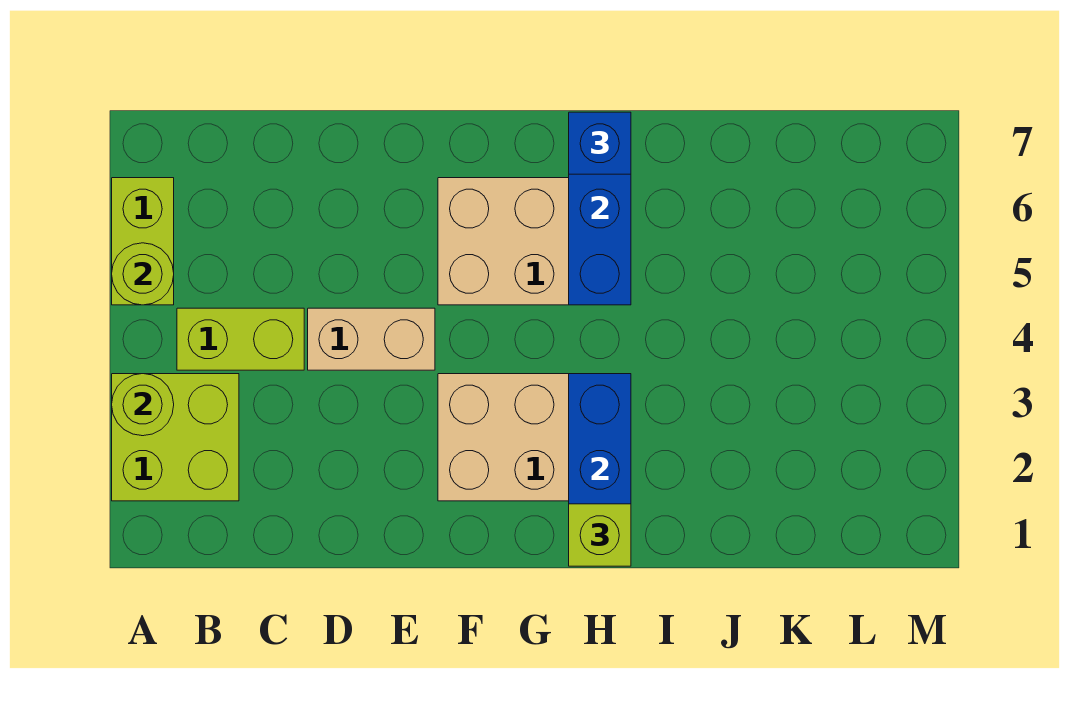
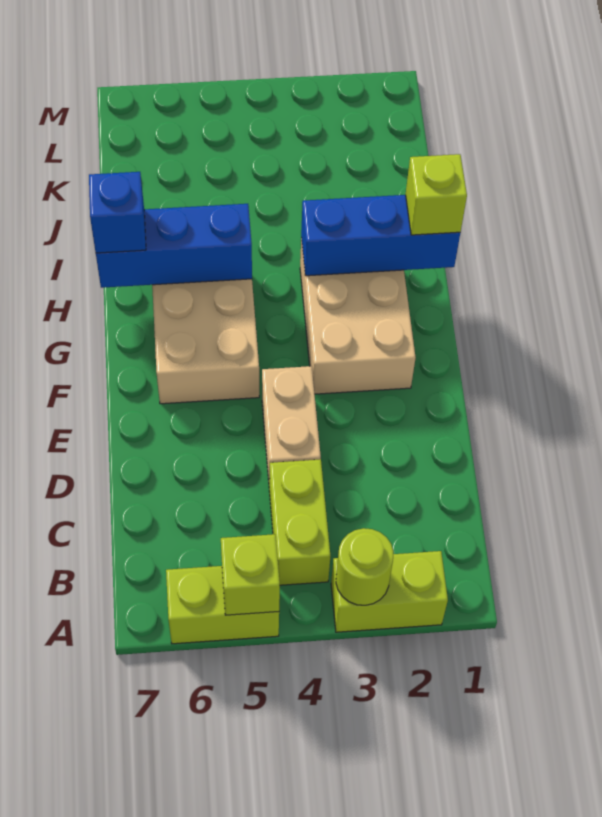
lime 2x2 brick [112,374,239,501] -> lime 1x2 brick [331,551,448,632]
lime 1x1 round brick [112,243,174,305] -> lime 1x1 brick [221,534,280,615]

